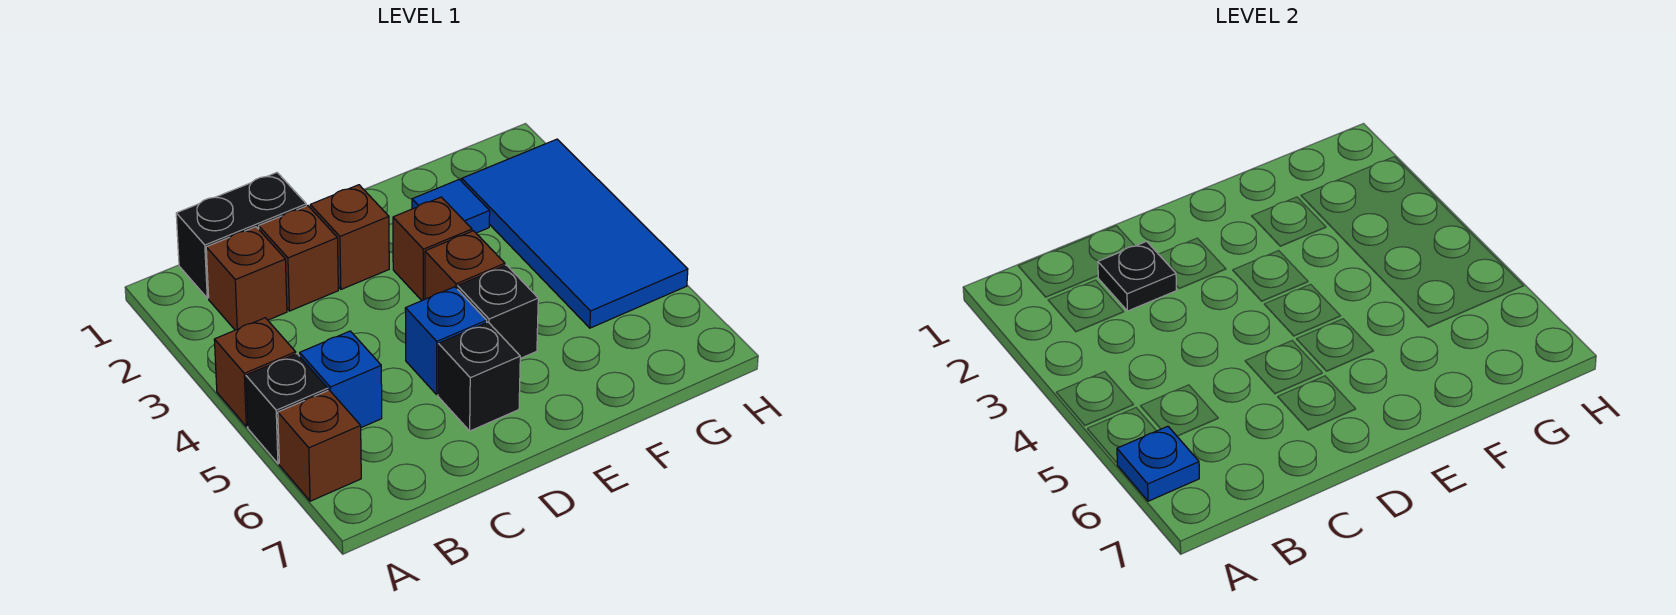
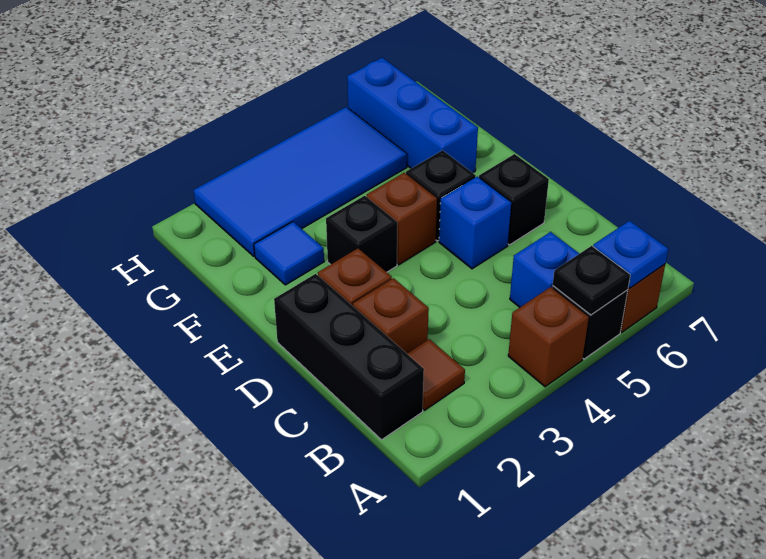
black 1x2 brick [176,173,306,298] -> black 1x3 brick [274,274,424,440]
brown 1x1 brick [206,227,287,330] -> brown 1x1 tile [407,339,465,410]
black 1x1 plate [1098,241,1176,311] -> black 1x1 plate moved to [553,246,630,315]
brown 1x1 brick [393,197,472,301] -> black 1x1 brick [326,196,397,272]
none -> blue 1x3 brick [347,58,478,173]

